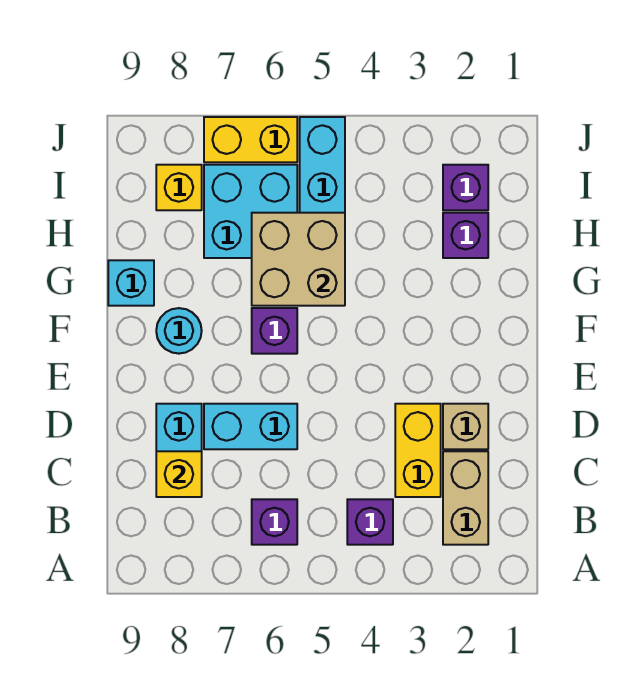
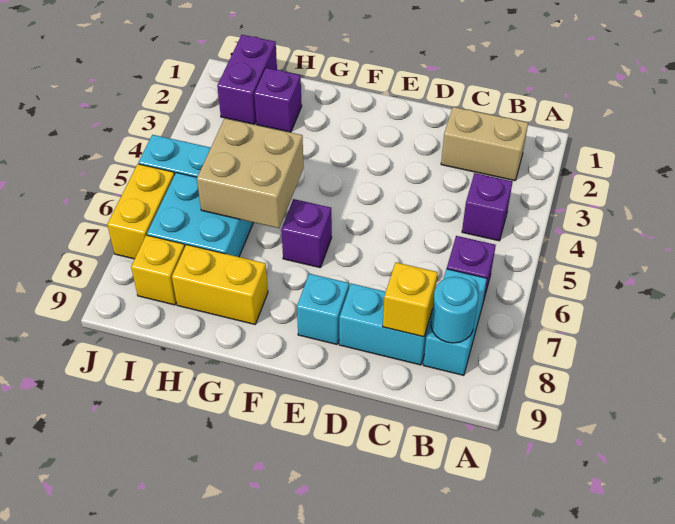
yellow 1x2 brick [395,404,441,497] -> yellow 1x2 brick moved to [172,245,268,324]
tan 1x1 brick [443,404,488,449] -> none
cyan 1x2 brick [204,404,297,449] -> cyan 1x2 brick moved to [423,269,487,375]
cyan 1x1 round brick [156,308,202,354] -> cyan 1x1 round brick moved to [431,277,478,343]
cyan 1x1 brick [108,260,154,306] -> cyan 1x1 brick moved to [297,274,349,344]
purple 1x1 brick [443,165,488,210] -> purple 1x2 brick [217,35,277,124]

